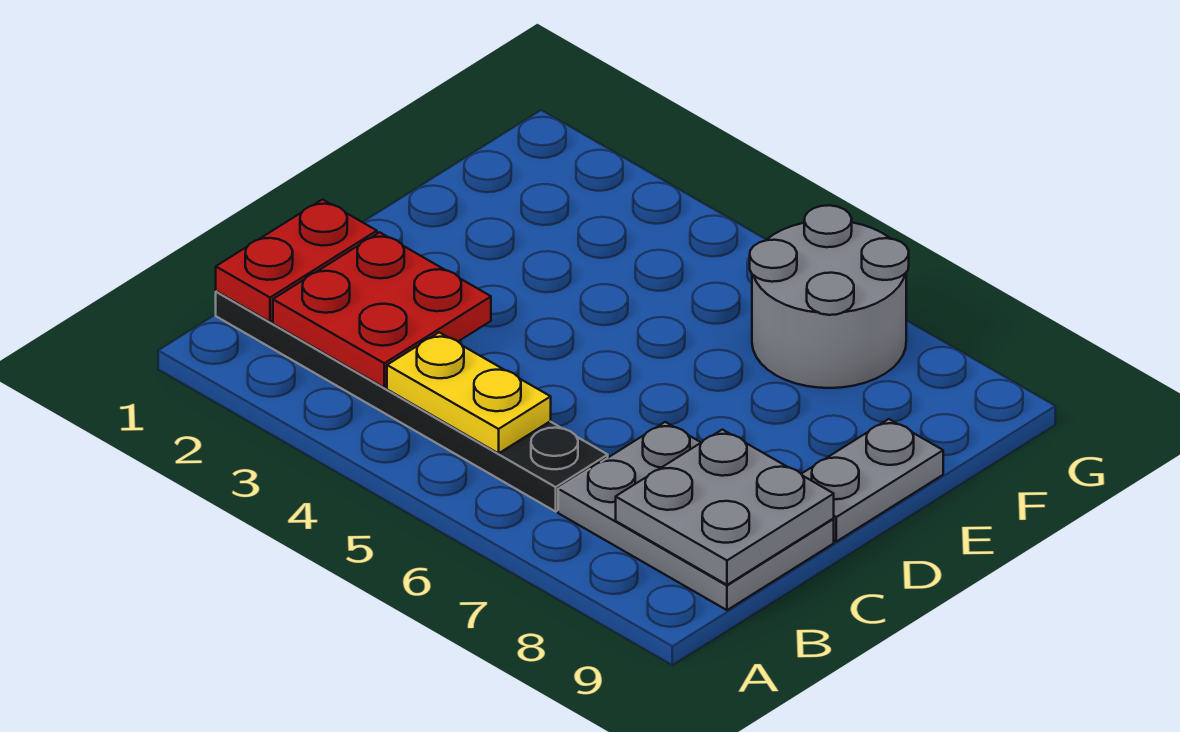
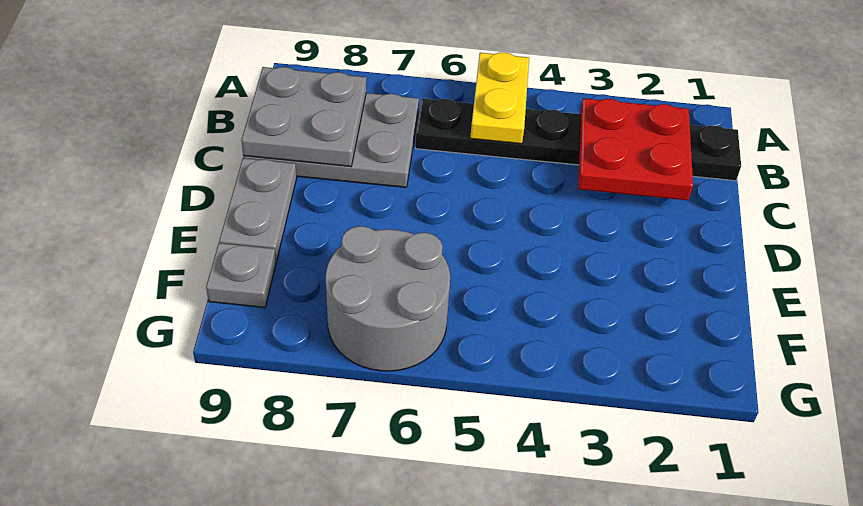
red 1x2 plate [216,200,377,322] -> none
yellow 1x2 plate [387,332,551,453] -> yellow 1x2 plate turned to [470,53,529,144]
none -> grey 1x1 plate [206,243,276,308]

